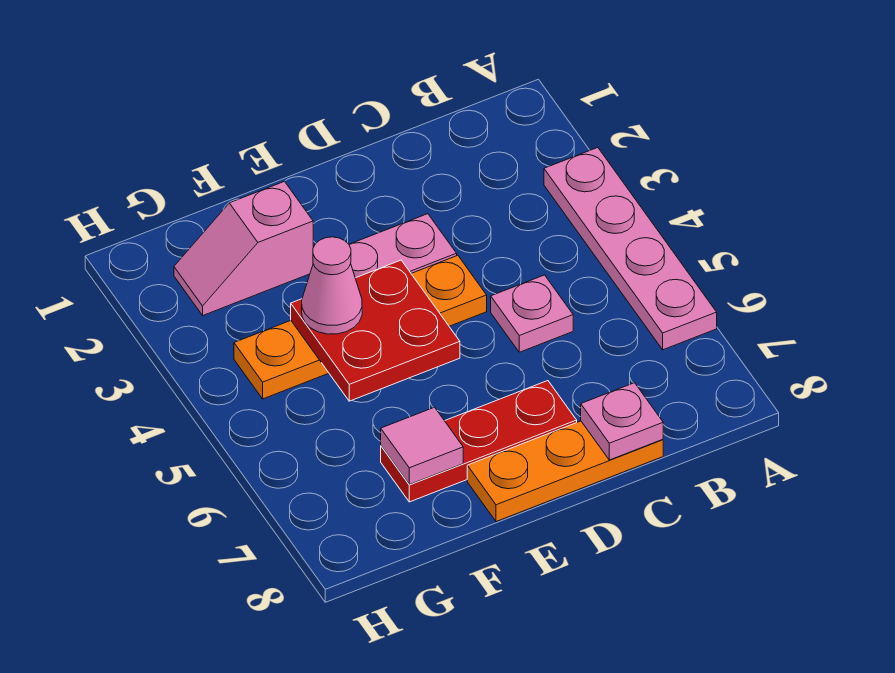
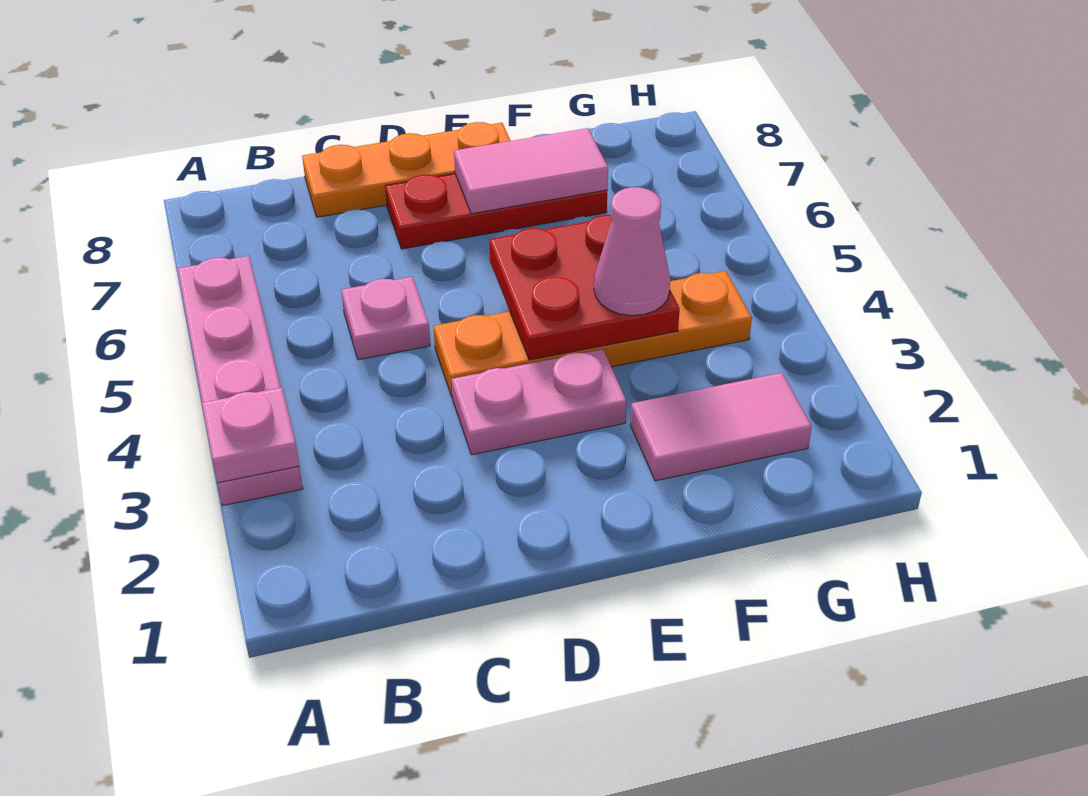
pink 1x1 plate [581,383,663,460] -> pink 1x1 plate moved to [202,387,299,483]
pink 1x2 slope [174,181,313,315] -> pink 1x2 tile [630,373,812,481]
pink 1x1 tile [381,407,463,485] -> pink 1x2 tile [454,128,608,214]

